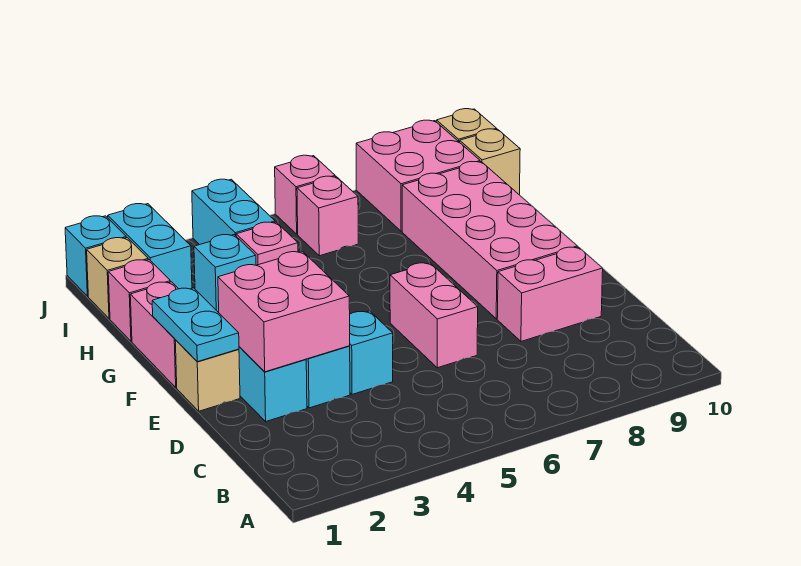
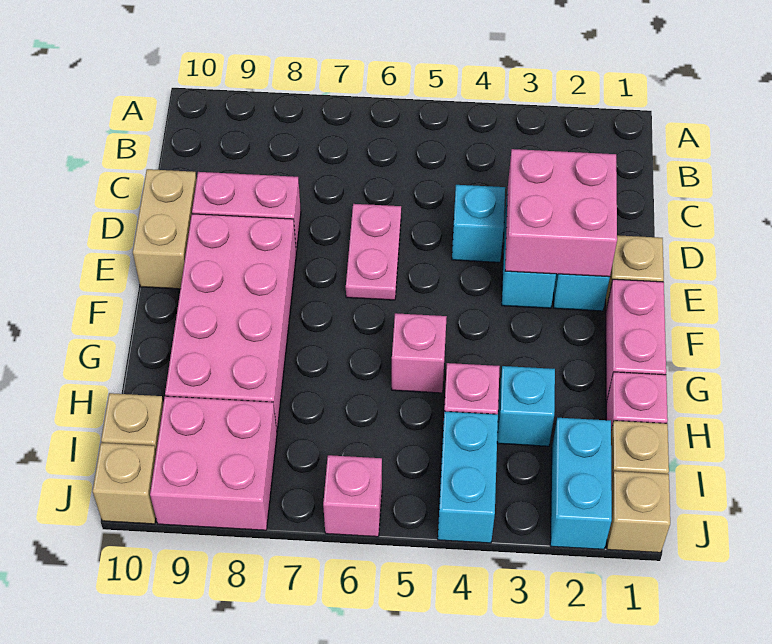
pink 1x2 brick [390,263,478,368] -> pink 1x2 plate [346,204,401,300]
none -> tan 1x2 brick [133,169,197,289]
cyan 1x2 plate [152,288,239,362] -> none
pink 1x1 brick [297,176,358,256] -> pink 1x1 brick moved to [392,313,447,393]
cyan 1x1 brick [65,216,126,296] -> tan 1x1 brick [607,471,670,553]

